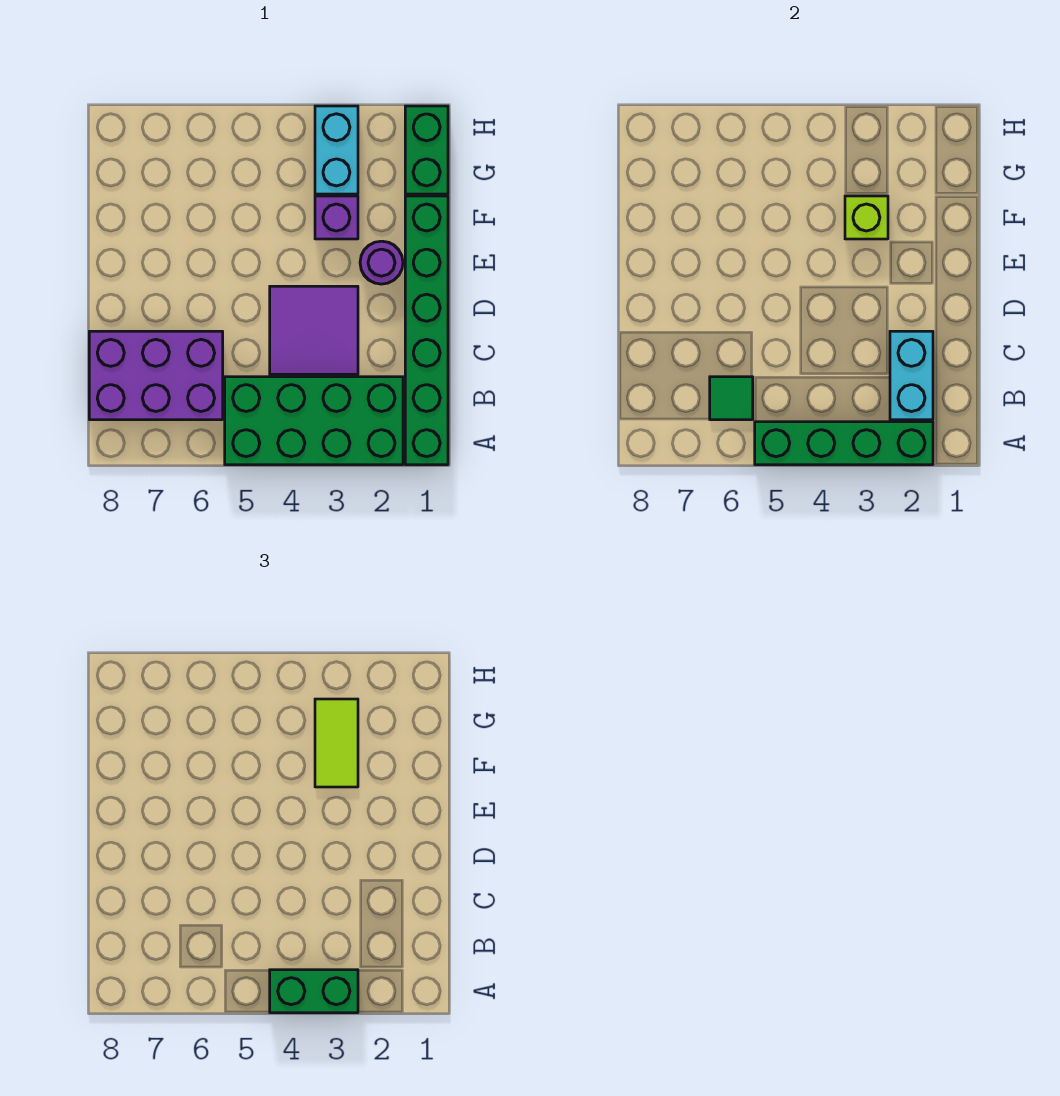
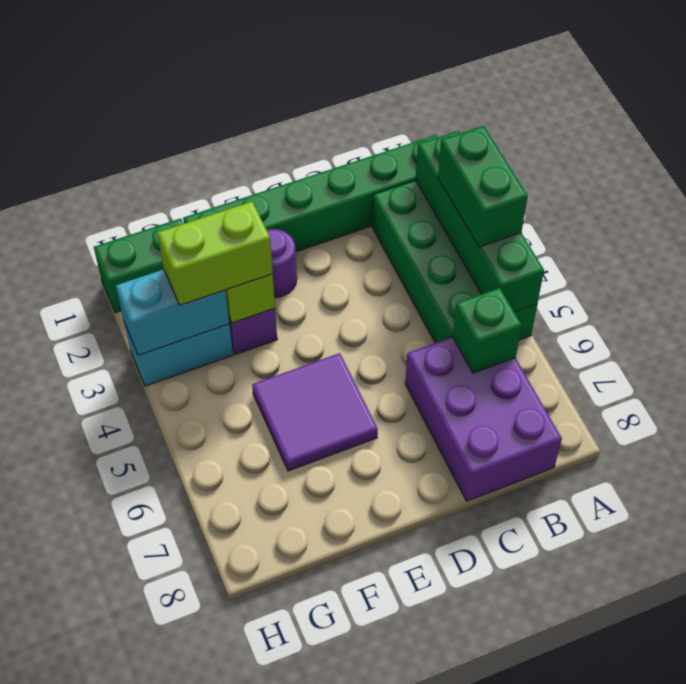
cyan 1x2 brick [890,331,933,420] -> cyan 1x2 brick moved to [116,269,229,355]
green 1x1 tile [710,377,753,420] -> green 1x1 brick [452,288,522,373]
purple 2x2 tile [270,286,358,374] -> purple 2x2 tile moved to [252,353,378,471]
lime 1x2 tile [315,699,358,787] -> lime 1x2 brick [157,202,273,305]

